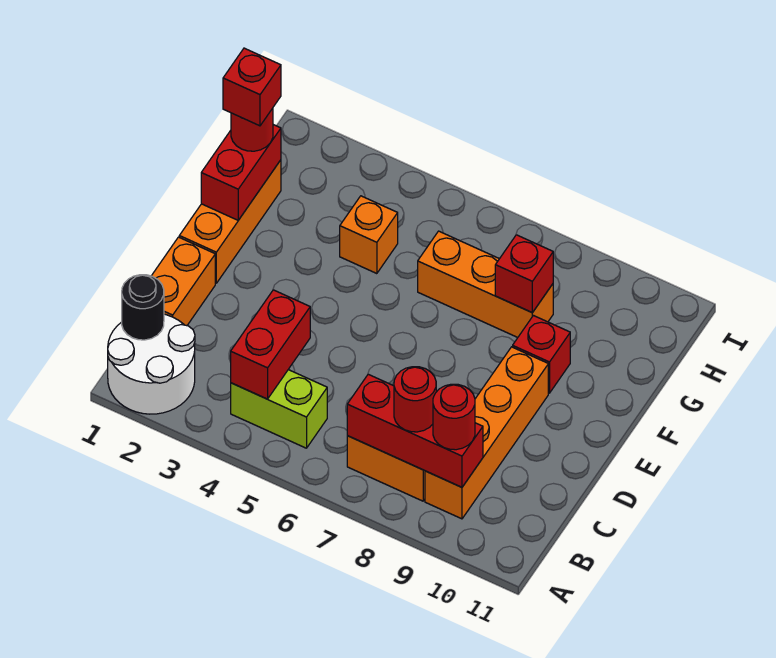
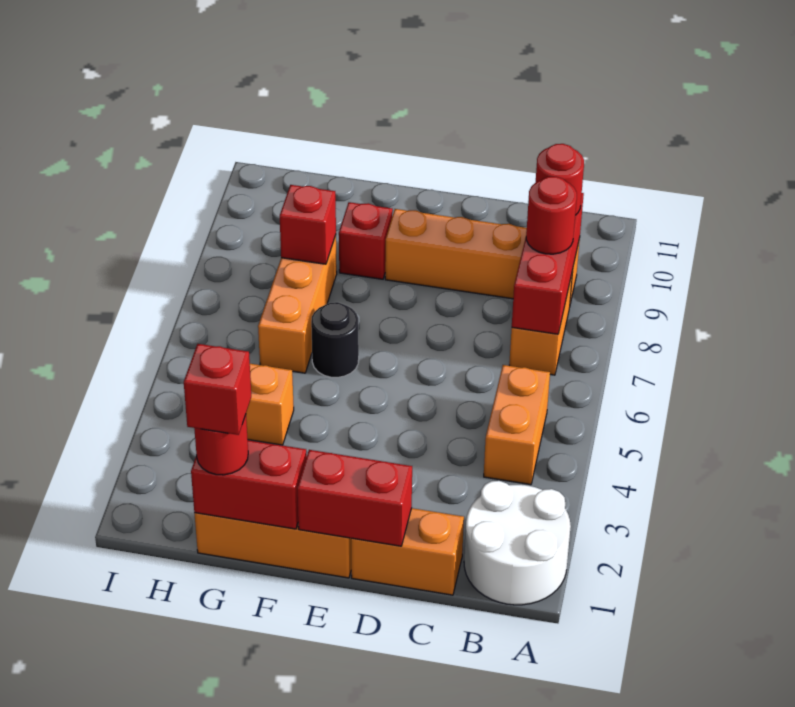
black 1x1 round brick [122,275,164,340] -> black 1x1 round brick moved to [311,302,359,377]
lime 1x2 brick [231,370,327,448] -> orange 1x2 brick [484,365,550,485]
red 1x2 brick [231,290,310,399] -> red 1x2 brick moved to [297,450,412,546]

